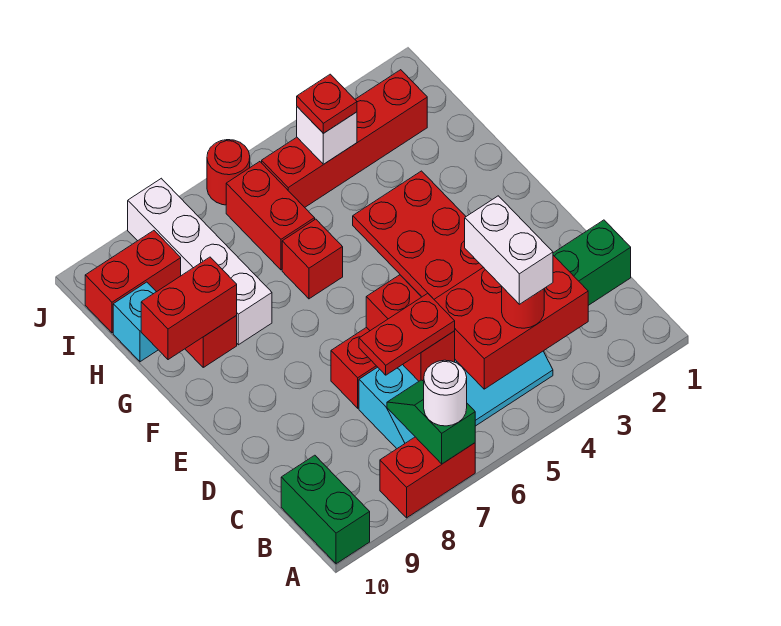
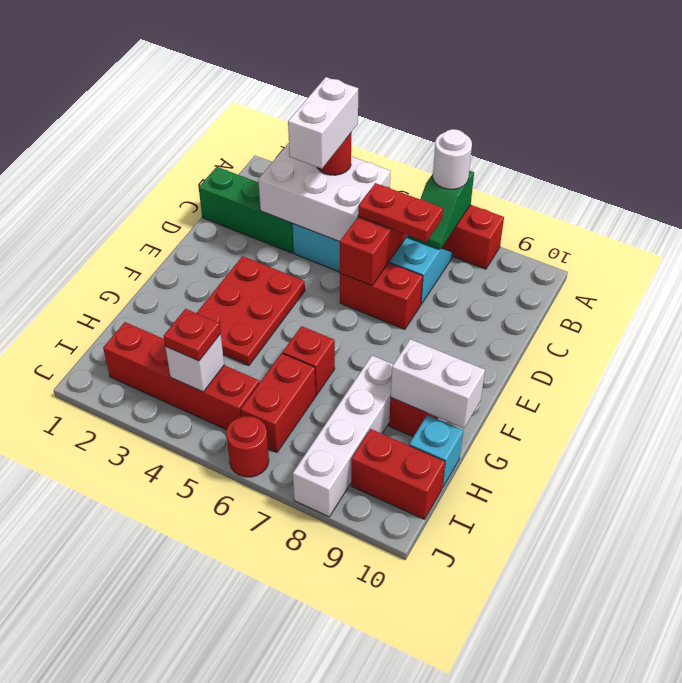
green 1x2 brick [281,455,370,564] -> none
red 2x3 brick [434,255,588,389] -> white 2x3 brick [258,143,391,242]
red 1x2 brick [141,257,237,360] -> white 1x2 brick [390,339,485,428]

